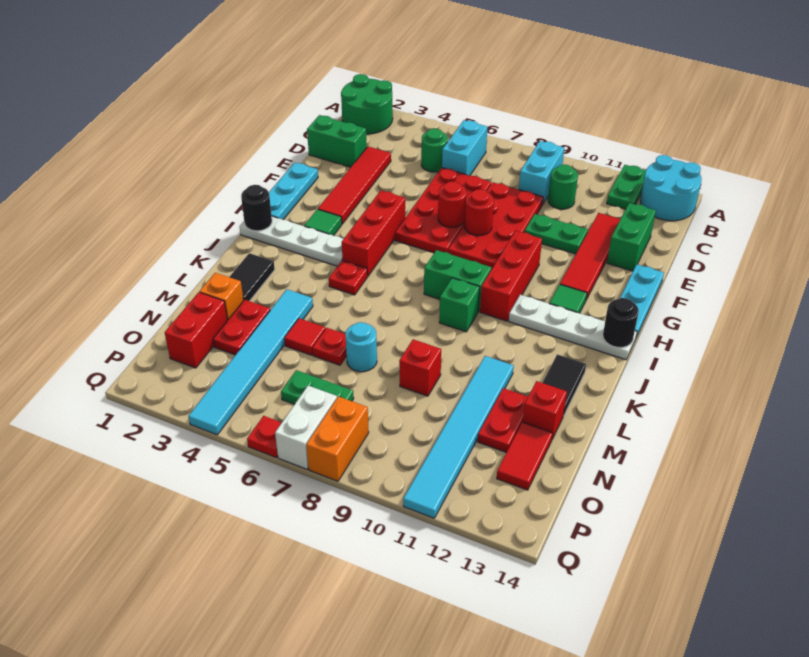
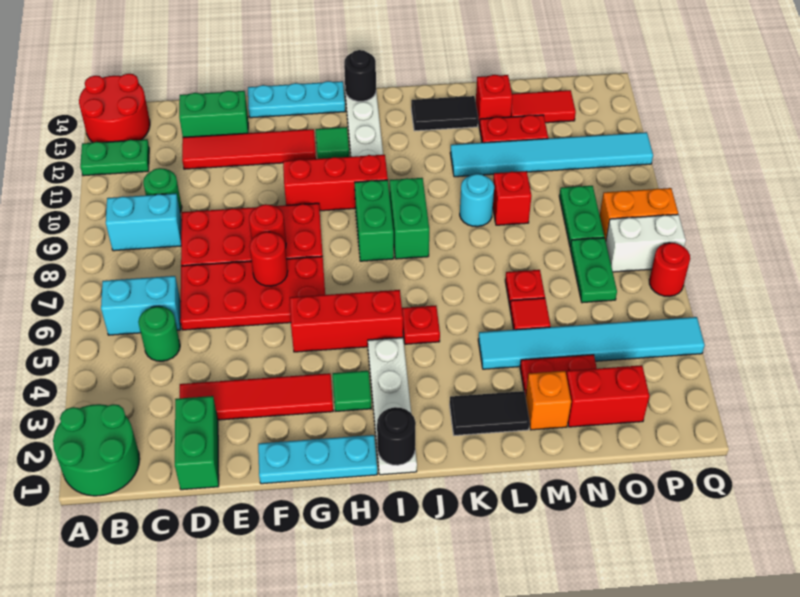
cyan 2x2 round brick [640,155,702,221] -> red 2x2 round brick [79,74,150,142]
green 1x2 plate [525,214,588,254] -> green 1x2 plate moved to [559,186,604,247]
green 1x1 brick [439,278,480,332] -> green 1x2 brick [390,178,429,259]
cyan 1x1 round brick [346,322,377,372] -> cyan 1x1 round brick moved to [460,174,494,227]
red 1x1 plate [247,416,282,458] -> red 1x1 round brick [649,243,690,296]

